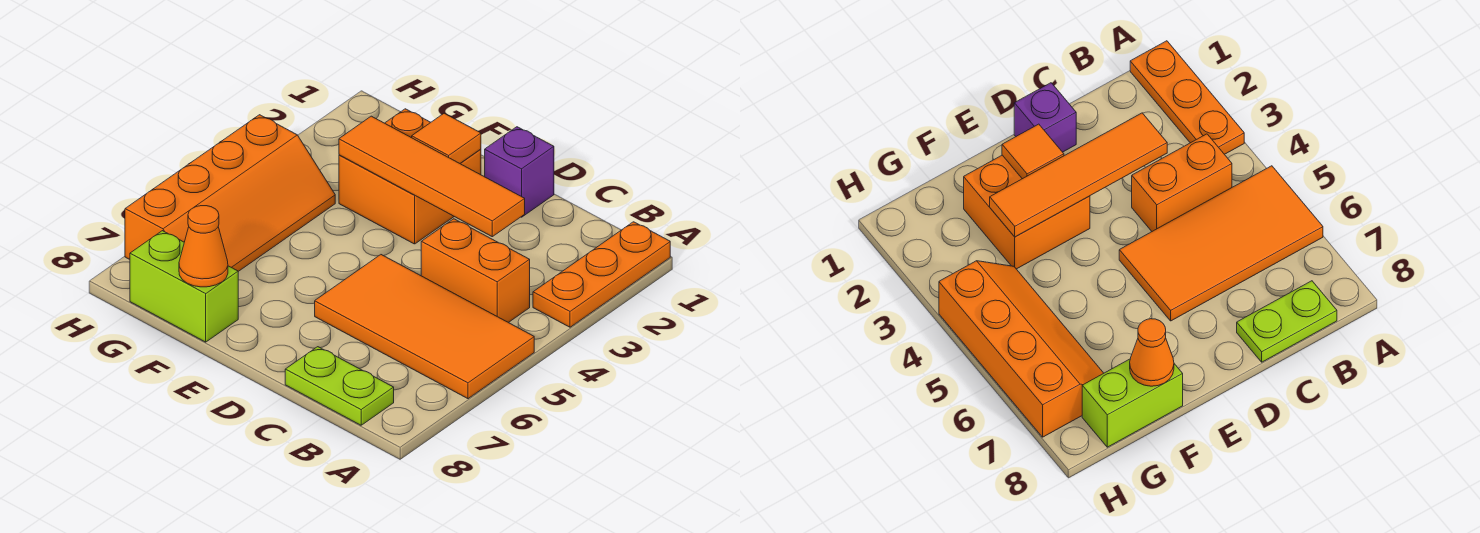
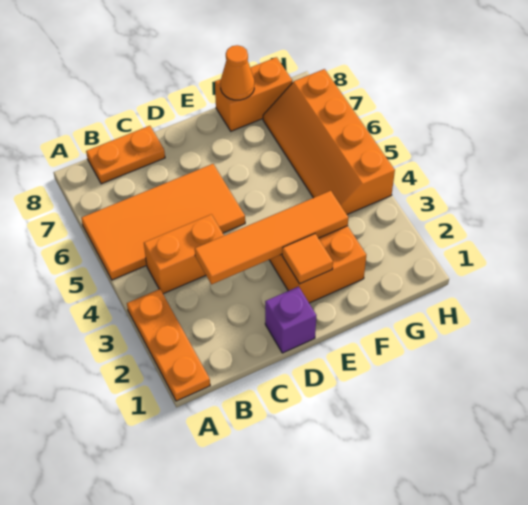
lime 1x2 plate [285,347,394,425] -> orange 1x2 plate [86,126,165,184]
lime 1x2 brick [130,231,238,342] -> orange 1x2 brick [215,57,292,131]

